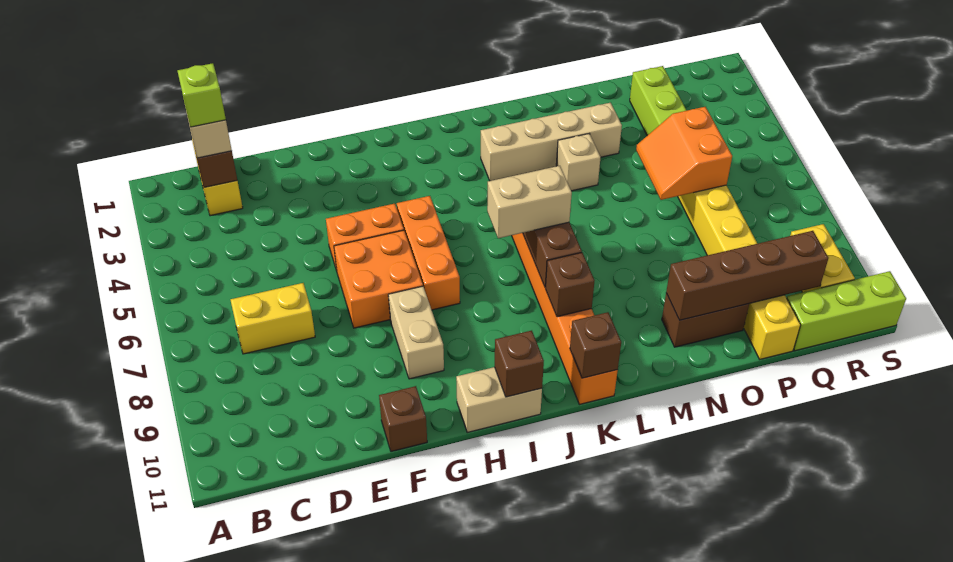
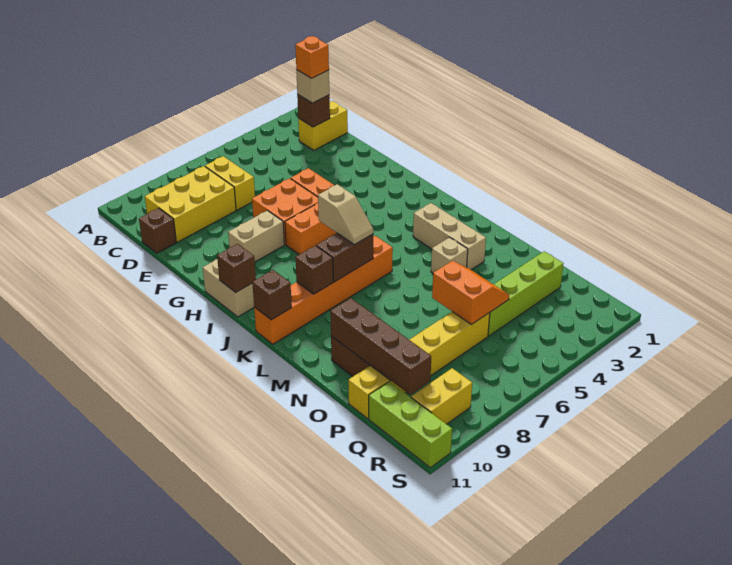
lime 1x1 brick [178,63,226,127] -> orange 1x1 brick [295,36,329,78]
none -> yellow 2x3 brick [145,166,236,242]
brown 1x1 brick [379,386,427,452] -> brown 1x1 brick moved to [139,208,176,253]
tan 1x2 brick [487,166,572,238] -> tan 1x2 slope [318,184,373,245]
tan 1x4 brick [481,103,622,181] -> tan 1x3 brick [413,203,486,270]
orange 2x2 slope [636,107,732,200] -> orange 2x2 slope turned to [432,261,509,325]

